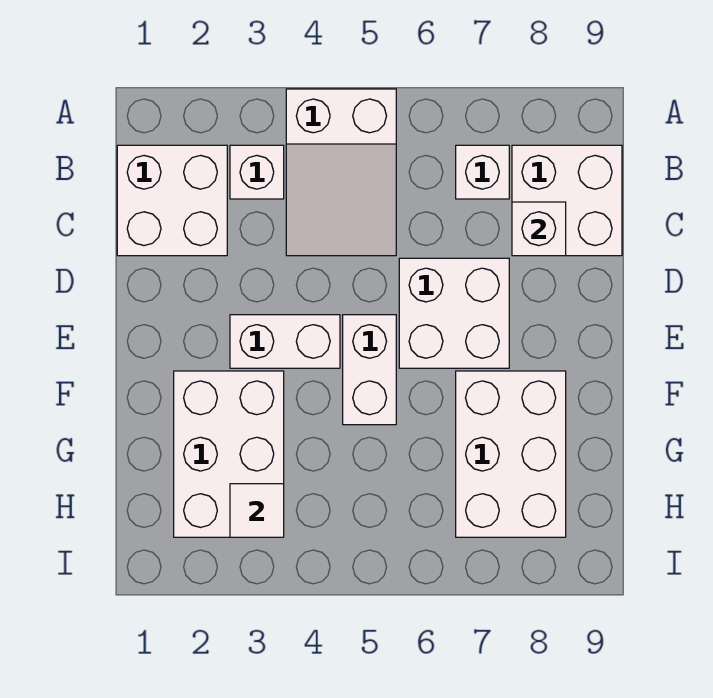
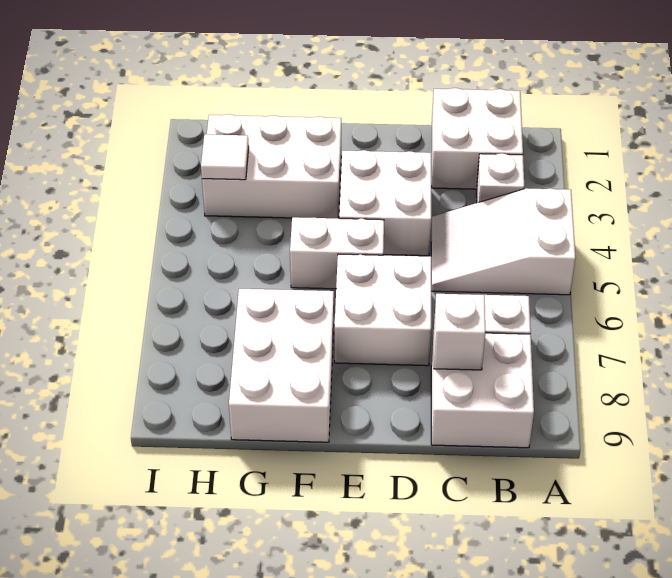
white 1x2 brick [230,315,340,368] -> white 2x2 brick [339,150,431,256]
white 2x3 brick [456,371,566,537] -> white 2x3 brick turned to [229,289,334,442]

